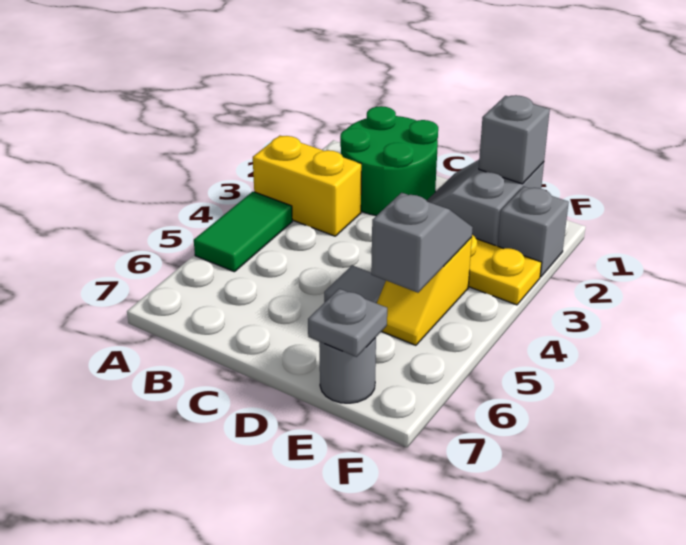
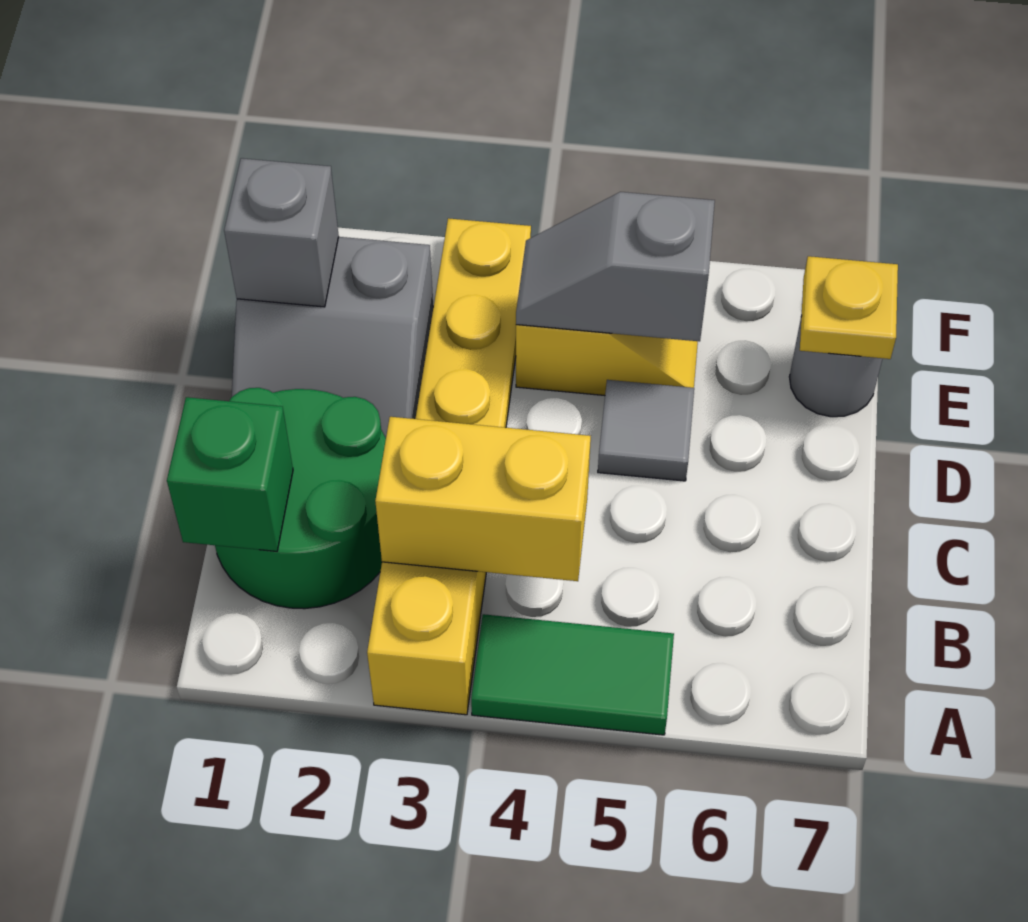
none -> green 1x1 brick [167,397,293,551]
none -> yellow 1x2 brick [375,417,591,581]
grey 1x1 plate [308,289,387,357] -> yellow 1x1 plate [800,256,898,359]
grey 1x1 brick [498,187,569,277] -> none

